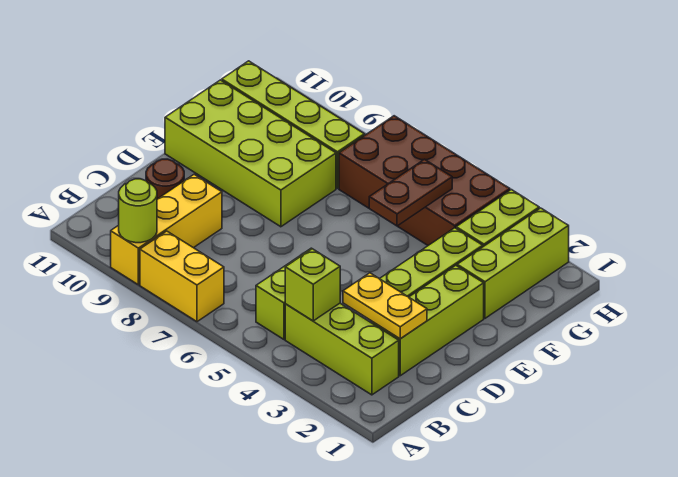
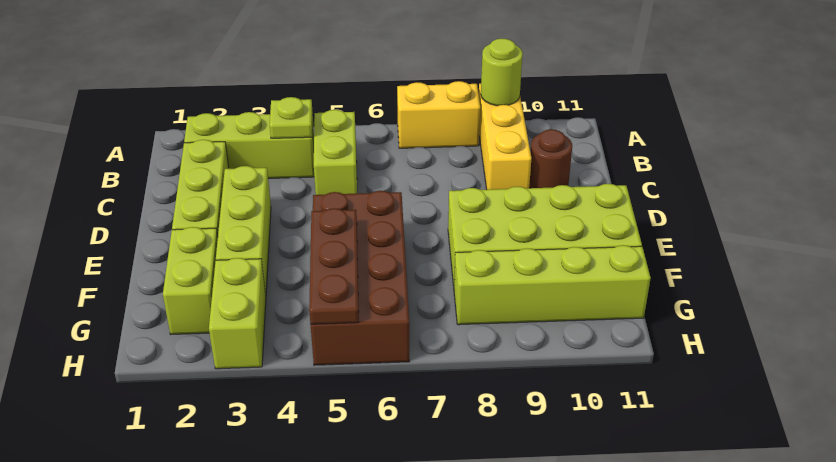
lime 1x1 brick [285,249,340,321] -> lime 1x1 plate [270,97,313,138]
yellow 1x2 plate [343,273,427,339] -> none
lime 1x3 brick [457,208,569,318] -> lime 1x2 brick [163,227,218,334]
brown 1x2 plate [369,159,452,226] -> brown 1x3 plate [309,208,359,324]
brown 2x4 brick [339,116,510,245] -> brown 2x4 brick turned to [311,191,410,365]

